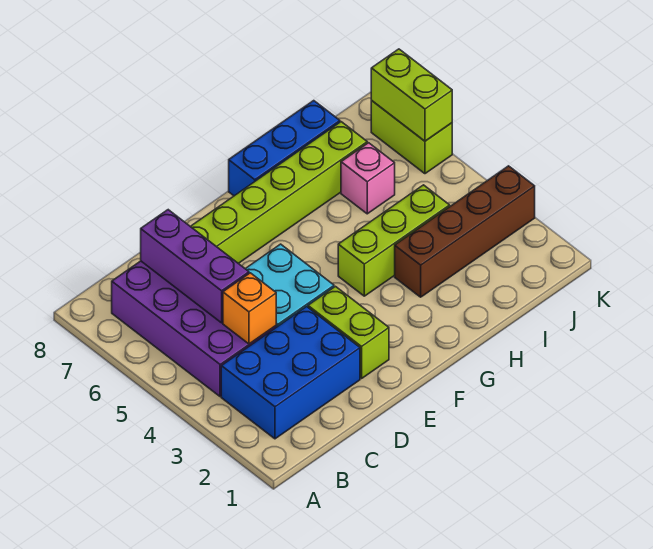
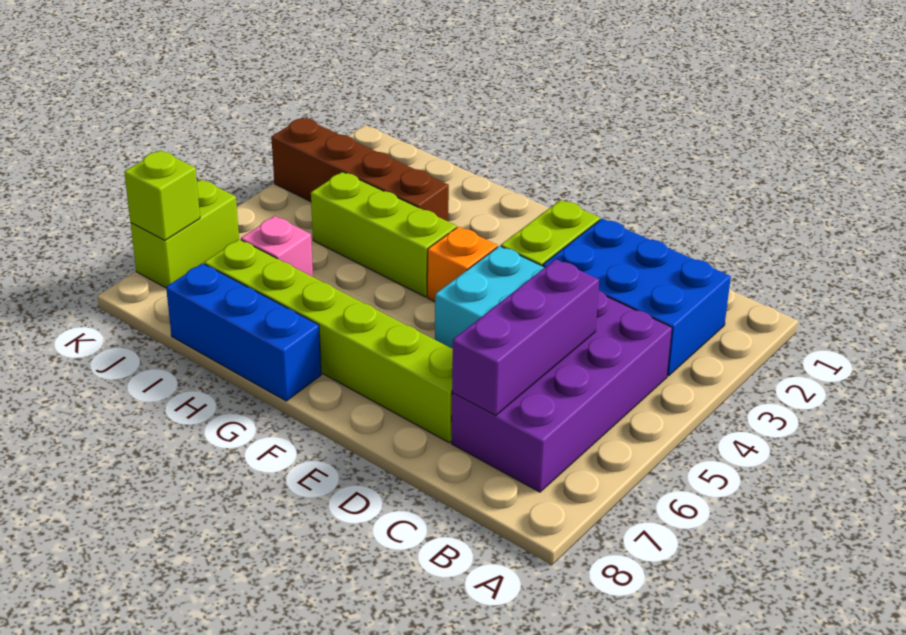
orange 1x1 brick [223,273,276,344] -> orange 1x1 brick moved to [427,227,497,302]
lime 1x2 brick [371,49,452,141] -> lime 1x1 brick [124,150,200,240]

